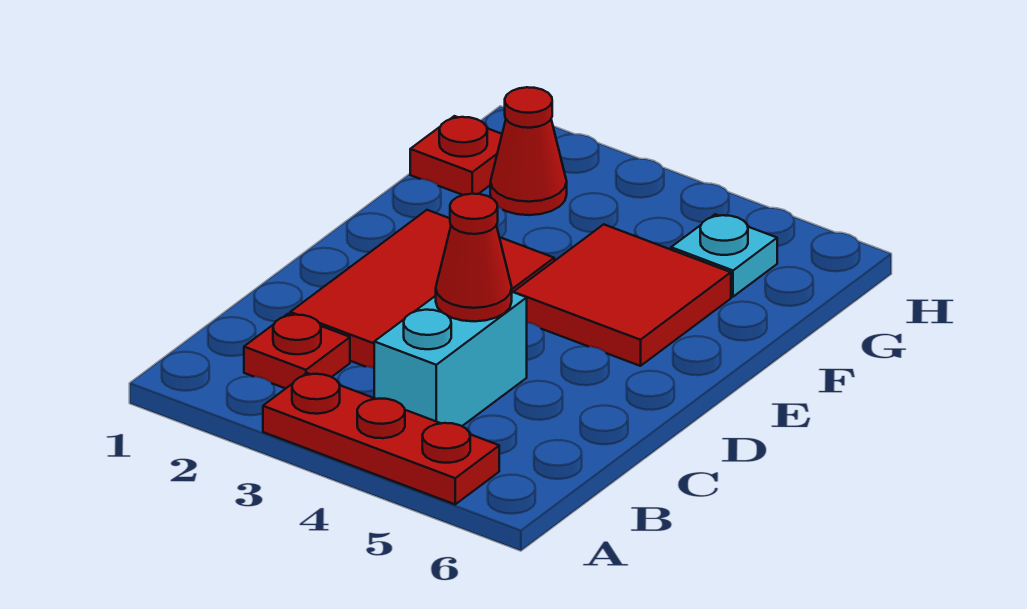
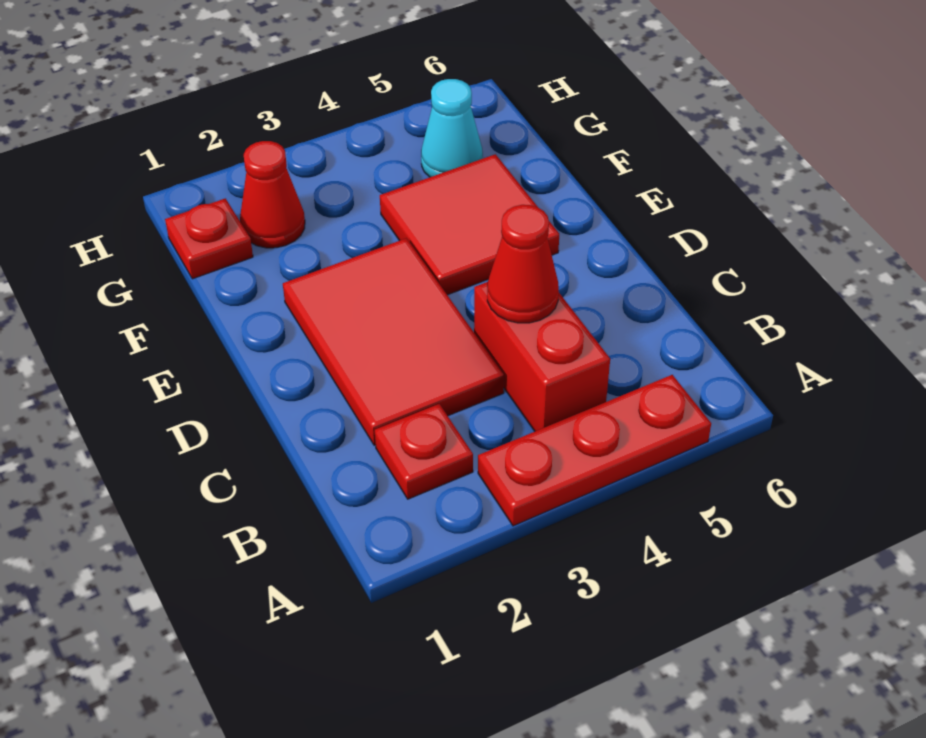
cyan 1x2 brick [374,292,527,426] -> red 1x2 brick [474,282,610,431]
cyan 1x1 plate [671,214,777,297] -> cyan 1x1 cone [421,79,483,177]

